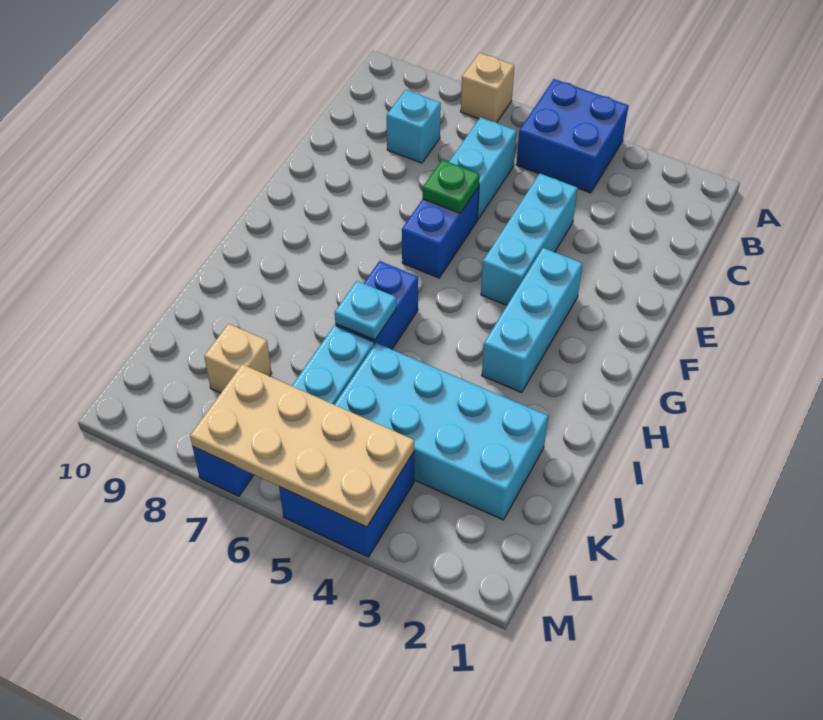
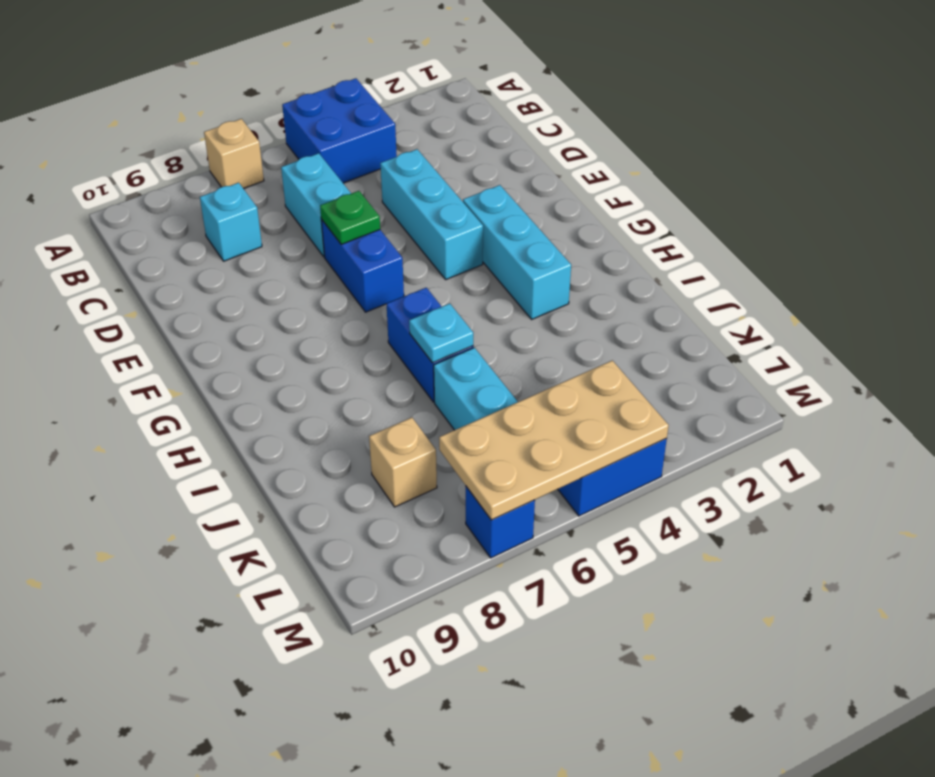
cyan 2x4 brick [334,343,548,520] -> none

